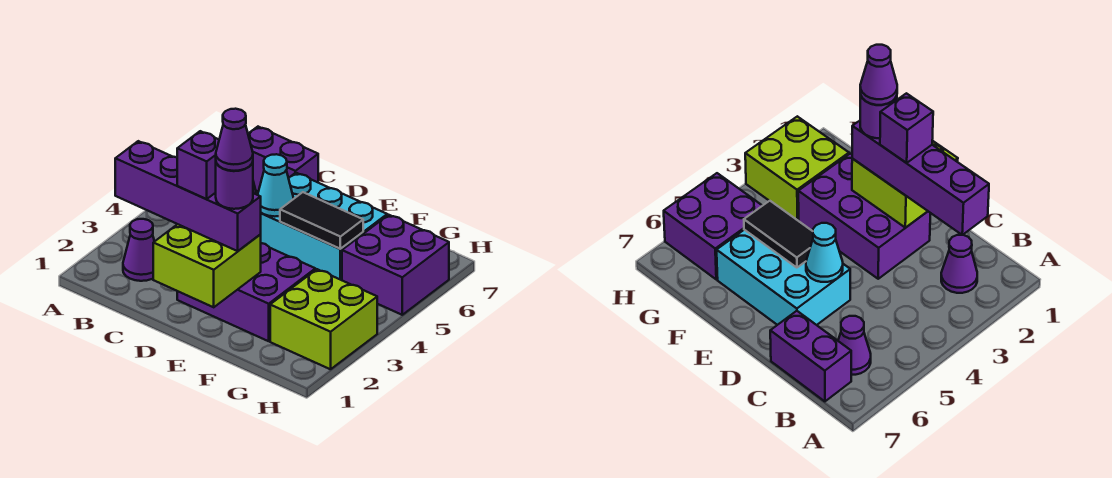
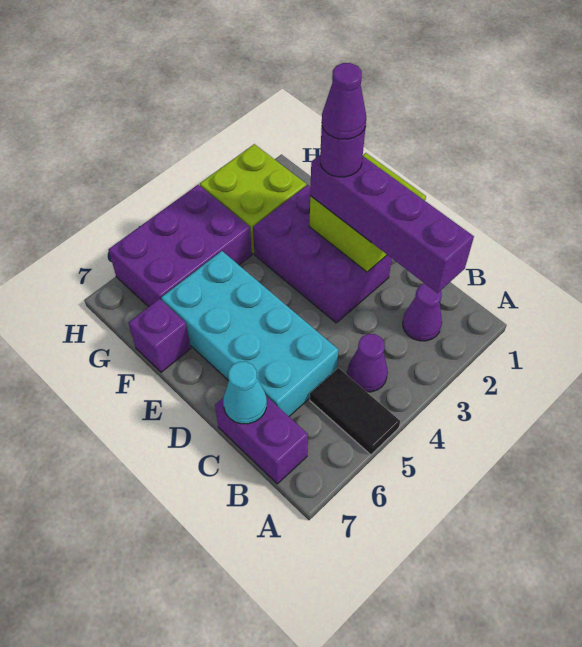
purple 1x1 cone [838,316,871,375] -> purple 1x1 cone moved to [347,334,388,392]
purple 1x1 brick [177,131,219,199] -> purple 1x1 brick moved to [129,299,191,372]
cyan 2x3 brick [260,173,387,280] -> cyan 2x4 brick [161,251,338,416]
cyan 1x1 cone [258,154,294,217] -> cyan 1x1 cone moved to [223,362,267,424]
black 1x2 tile [280,192,363,249] -> black 1x2 tile moved to [310,368,400,455]
purple 2x2 brick [342,215,449,315] -> purple 2x3 brick [108,185,252,307]

